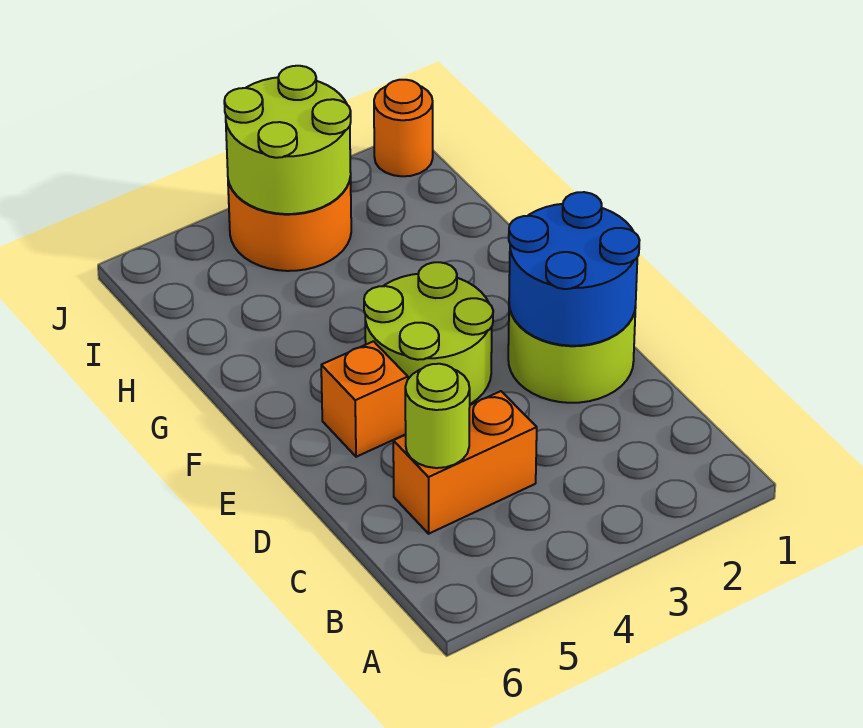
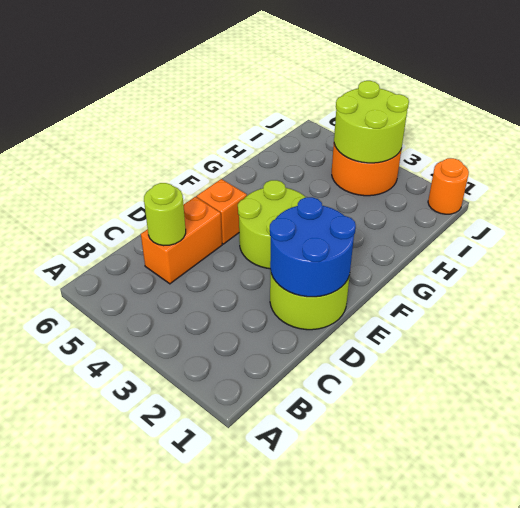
orange 1x2 brick [393,391,537,534] -> orange 1x2 brick turned to [141,197,222,284]

